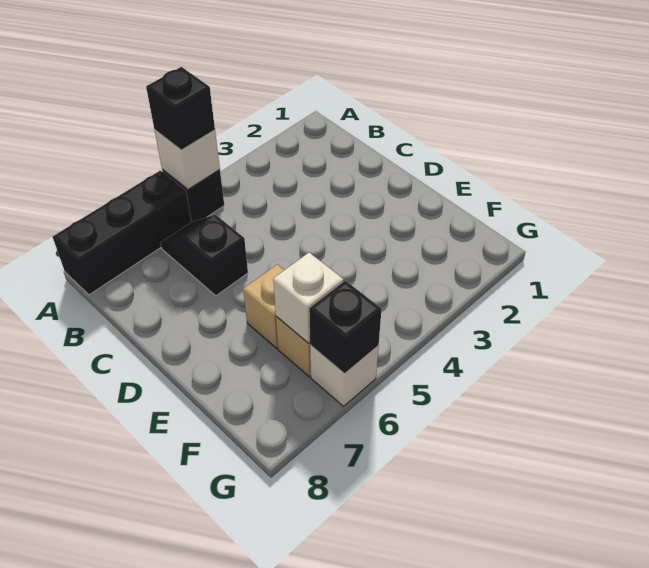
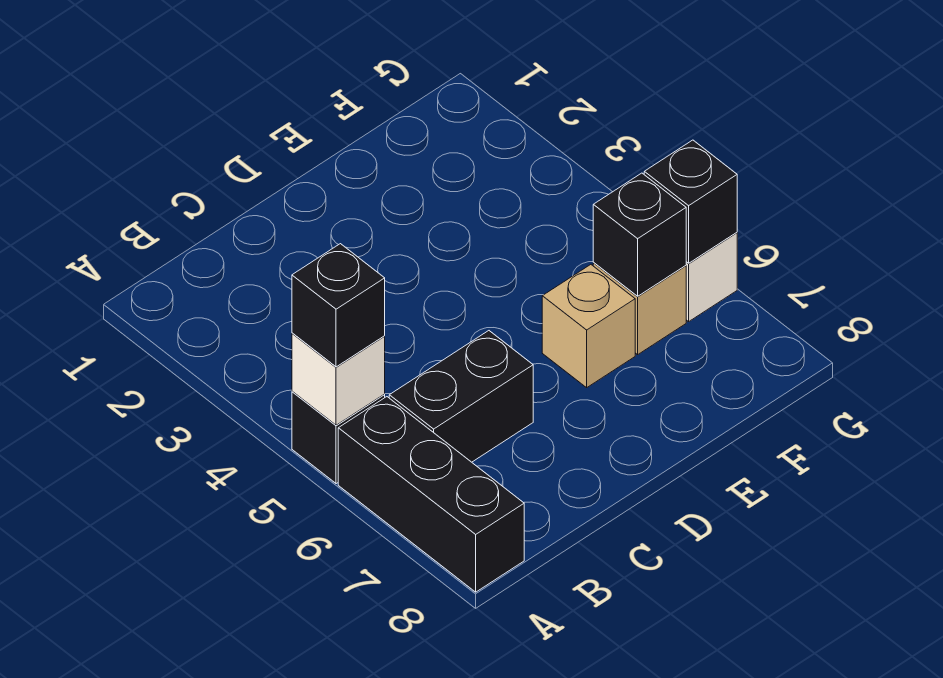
black 1x2 slope [160,215,248,296] -> black 1x2 brick [389,331,533,462]
white 1x1 brick [273,253,344,343] -> black 1x1 brick [593,173,686,296]

